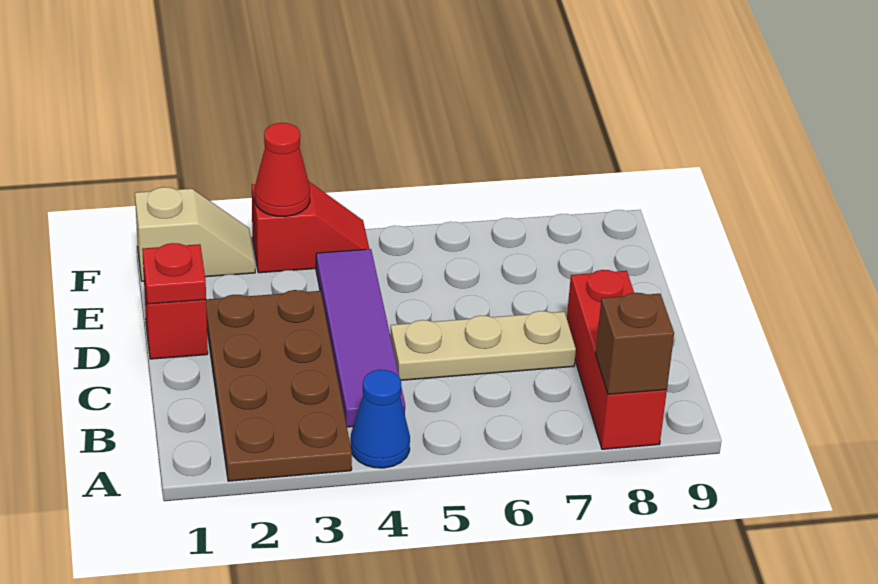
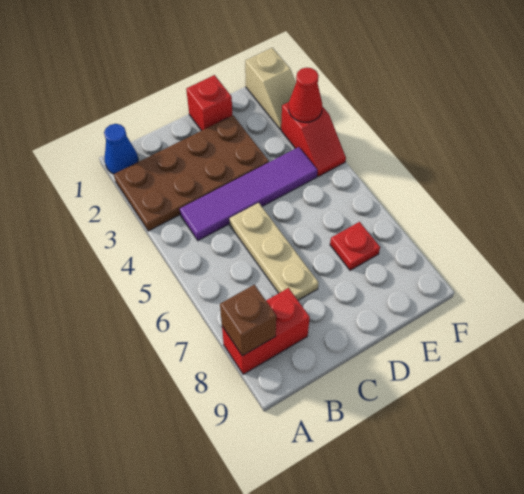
blue 1x1 cone [351,370,410,468] -> blue 1x1 cone moved to [104,124,138,174]
red 1x3 brick [567,270,667,449] -> red 1x2 brick [222,288,310,374]
red 1x1 plate [142,243,206,304] -> red 1x1 plate moved to [330,222,380,270]

